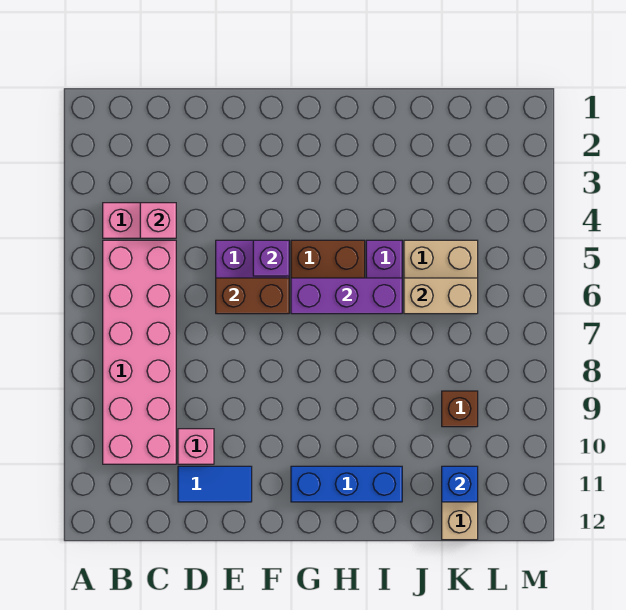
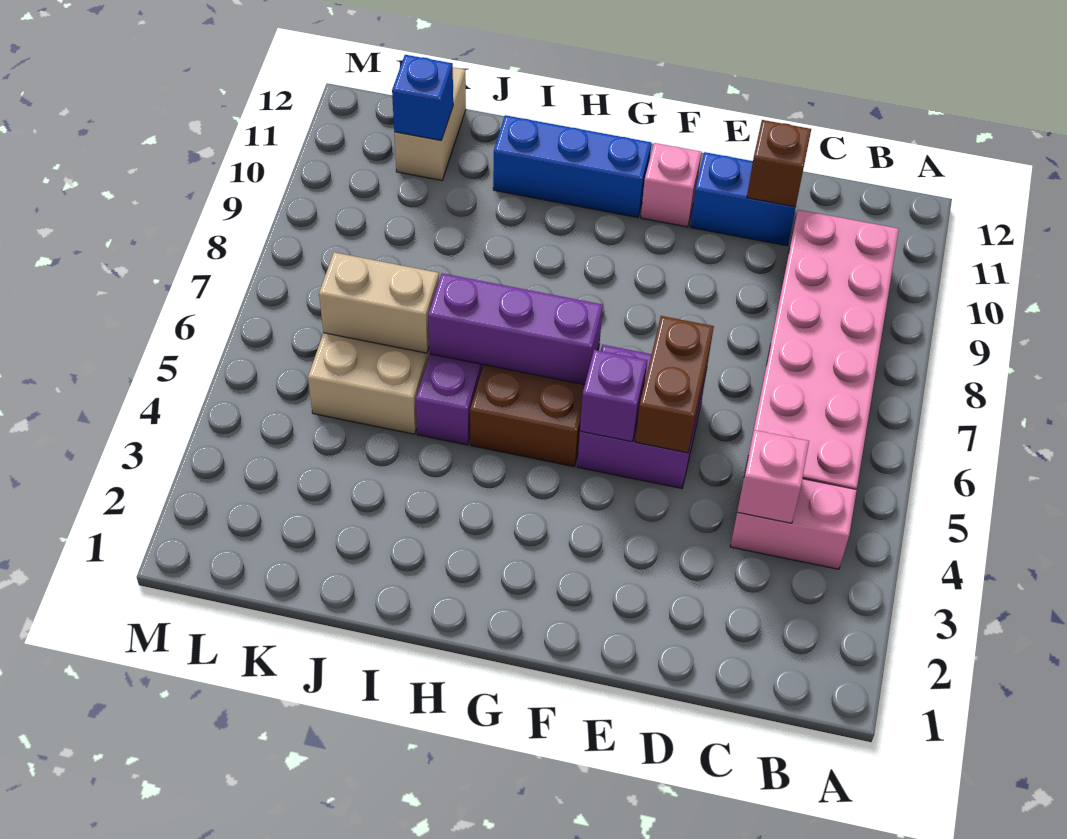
pink 1x1 brick [178,429,214,464] -> pink 1x1 brick moved to [641,143,702,227]
blue 1x2 tile [178,466,252,502] -> blue 1x2 brick [690,152,796,246]
brown 1x2 brick [216,278,289,314] -> brown 1x2 brick turned to [635,316,714,453]
brown 1x1 brick [442,391,478,427] -> brown 1x1 brick moved to [747,120,811,207]

